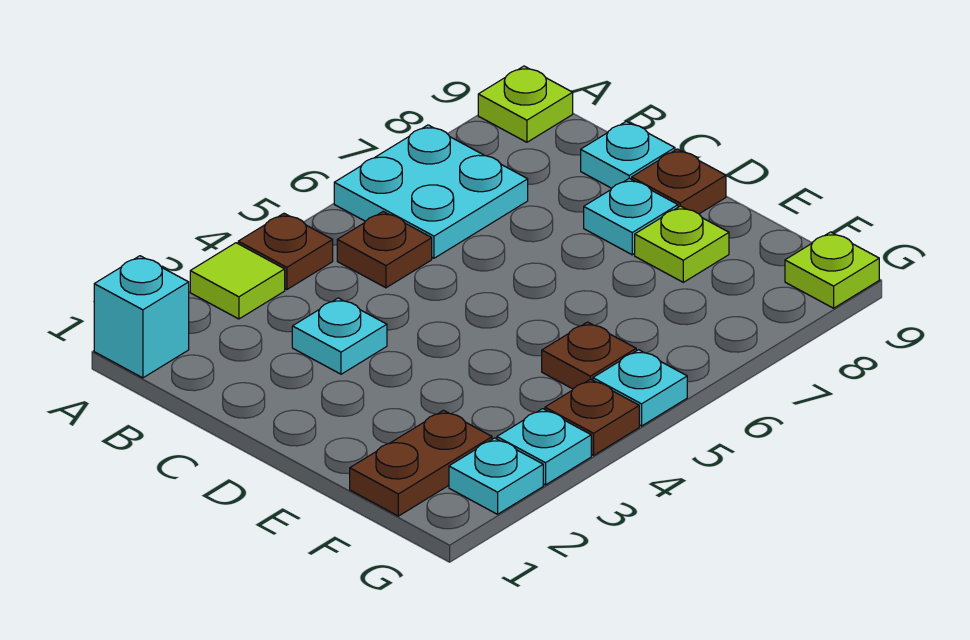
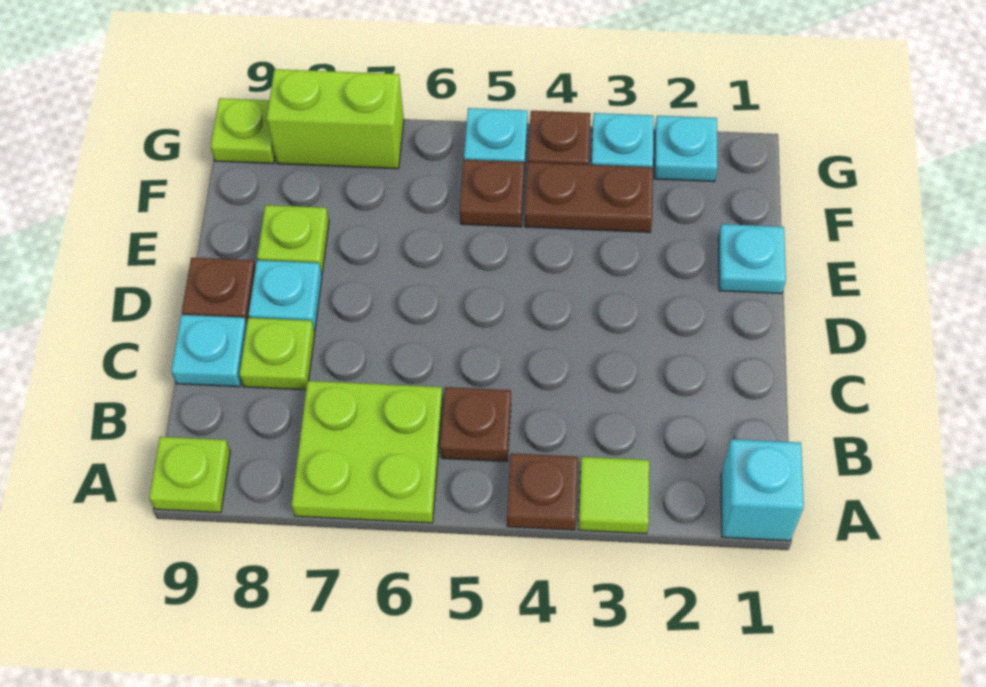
cyan 2x2 plate [334,125,528,258] -> lime 2x2 plate [292,381,443,523]
cyan 1x1 plate [292,298,387,374] -> cyan 1x1 plate moved to [718,224,786,294]
none -> lime 1x1 plate [239,318,315,390]
brown 1x2 plate [350,410,492,516] -> brown 1x2 plate moved to [525,162,653,232]
none -> lime 1x2 brick [267,69,404,169]

